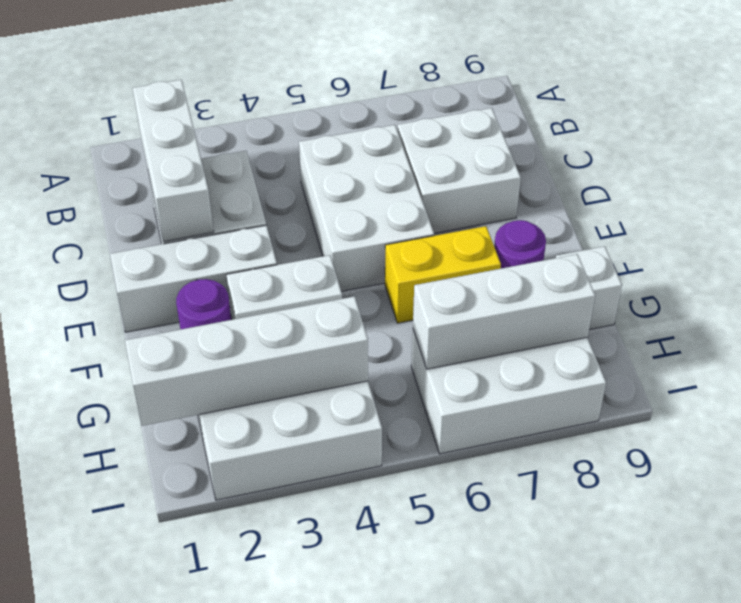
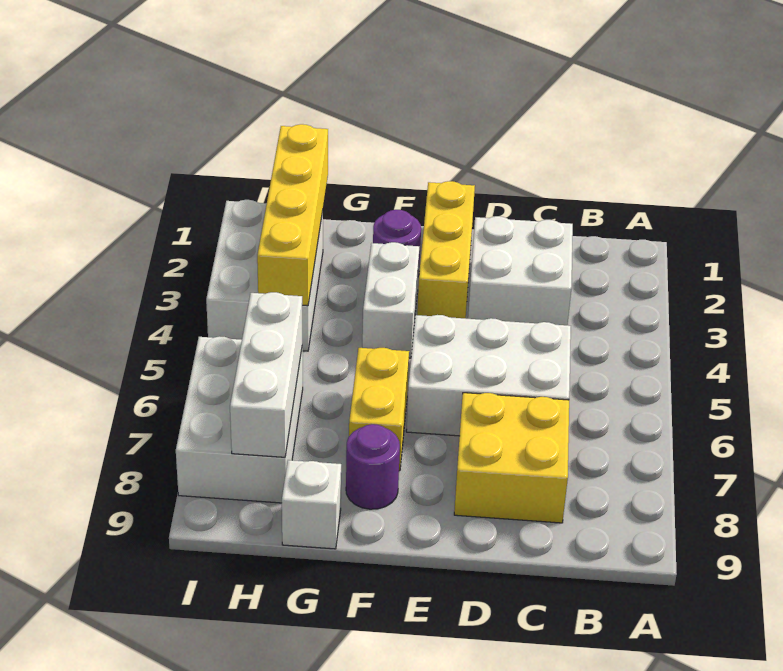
white 1x3 brick [133,80,214,242] -> none
white 2x2 brick [397,108,521,233] -> yellow 2x2 brick [454,393,569,523]
white 1x3 brick [110,225,277,332] -> yellow 1x3 brick [417,181,475,318]
white 1x4 brick [125,296,368,426] -> yellow 1x4 brick [257,124,328,306]

